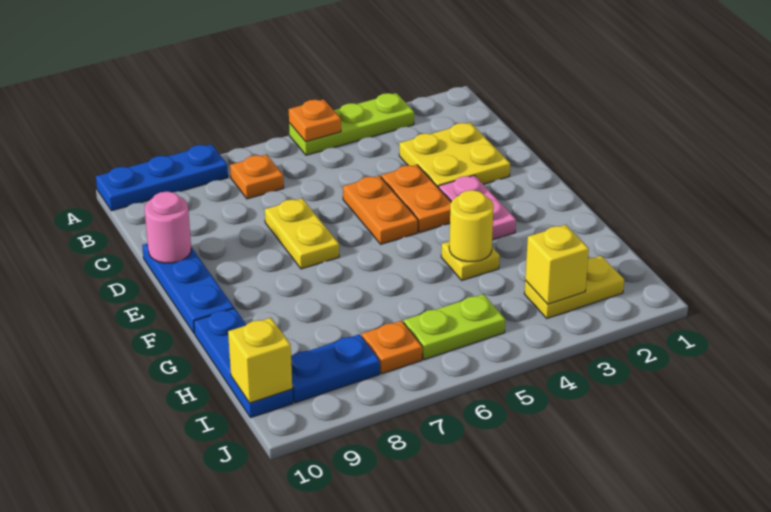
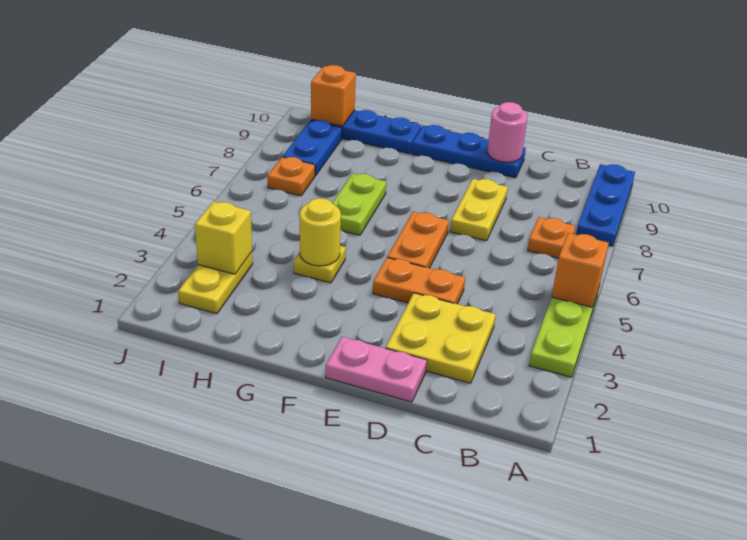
orange 1x1 plate [289,99,341,142] -> orange 1x1 brick [552,233,609,307]
orange 1x2 plate [343,176,418,244] -> orange 1x2 plate turned to [387,212,449,268]
yellow 1x2 plate [265,198,339,269] -> yellow 1x2 plate turned to [450,179,508,241]
pink 1x2 plate [439,175,516,240] -> pink 1x2 plate moved to [326,337,427,402]
lime 1x2 plate [403,294,505,359] -> lime 1x2 plate moved to [332,173,386,235]
yellow 1x1 brick [228,318,292,403] -> orange 1x1 brick [311,65,356,126]

